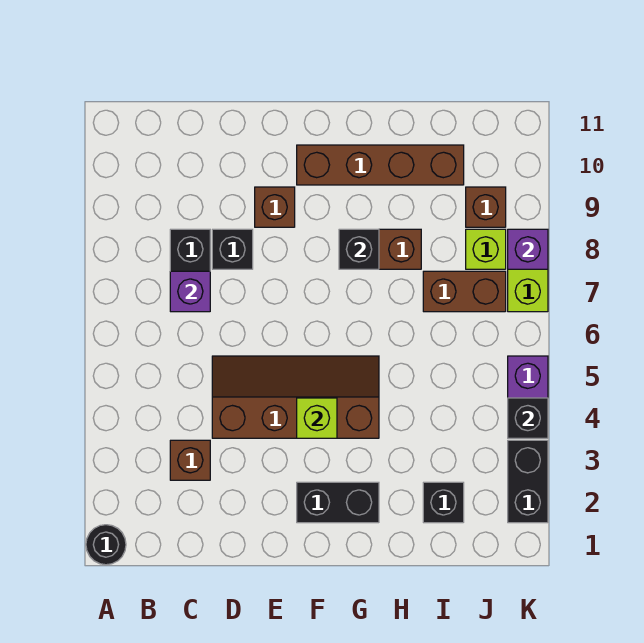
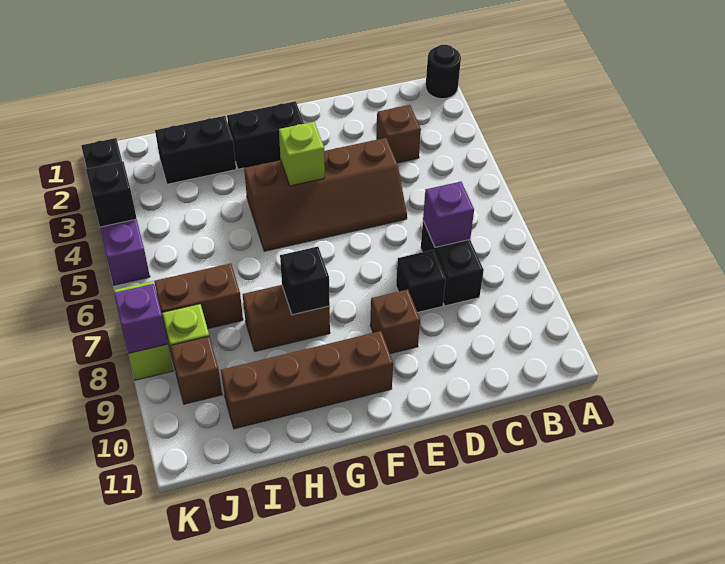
black 1x1 brick [423,482,464,523] -> black 1x2 brick [155,116,236,184]

